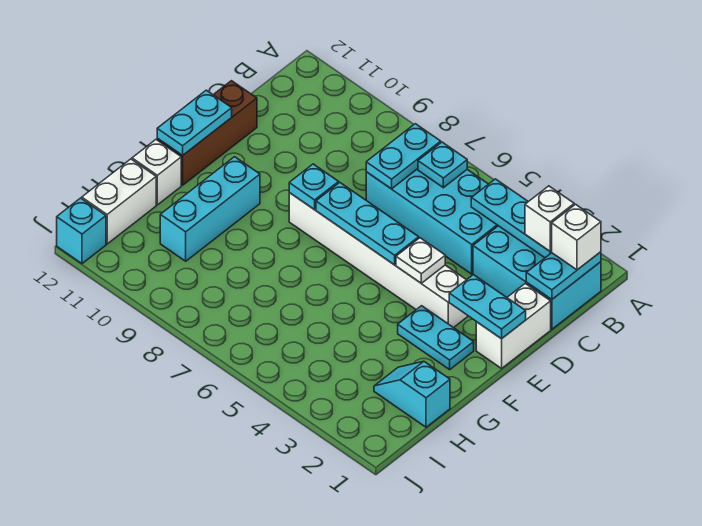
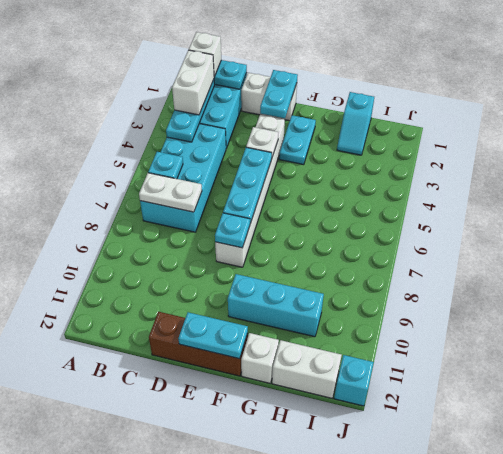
white 1x1 brick [525,186,574,252] -> white 1x2 brick [172,50,214,115]
cyan 1x2 plate [366,124,441,189] -> white 1x2 plate [139,173,202,212]

